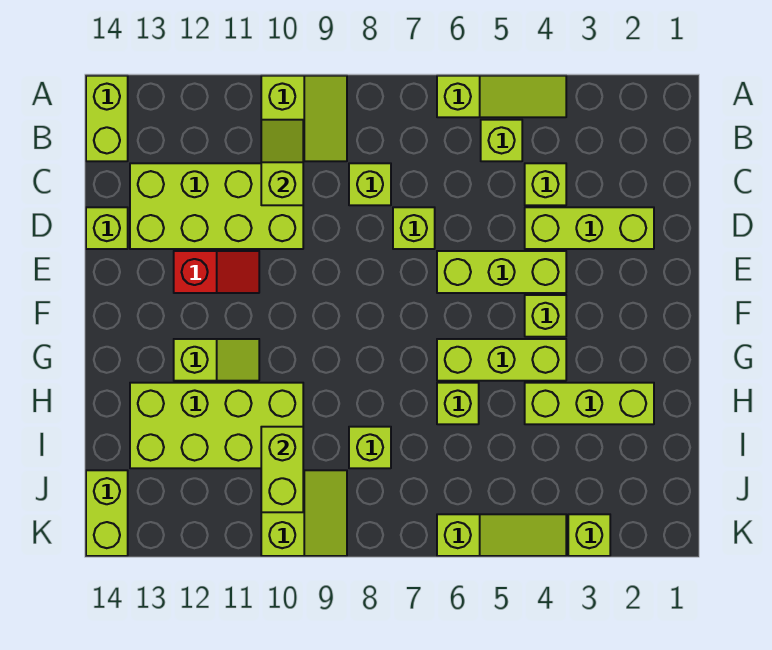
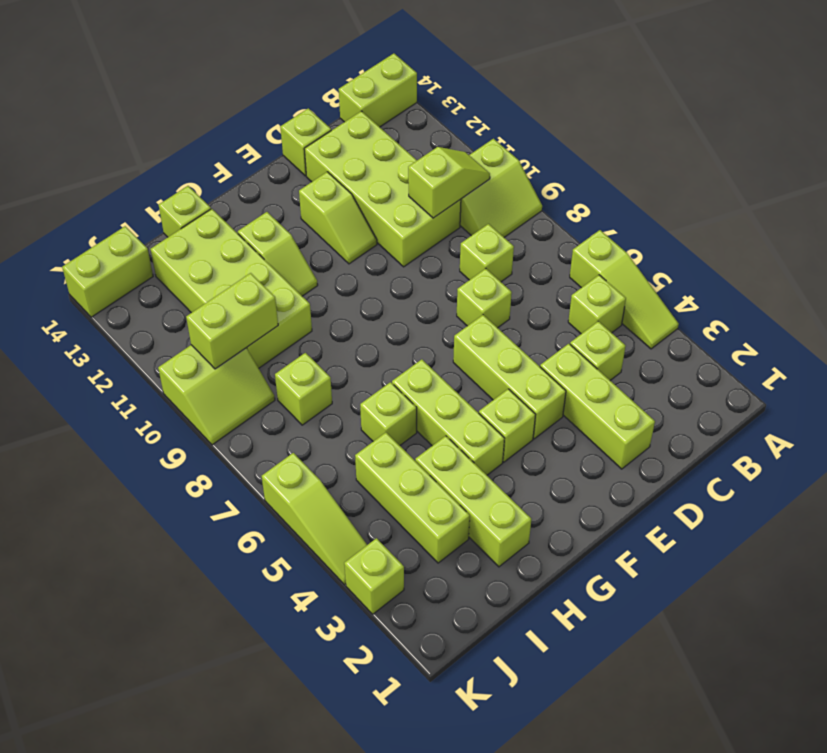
red 1x2 slope [174,251,259,293] -> lime 1x2 slope [299,172,377,264]
none -> lime 1x1 brick [159,186,211,237]
none -> lime 1x3 brick [355,433,470,563]

